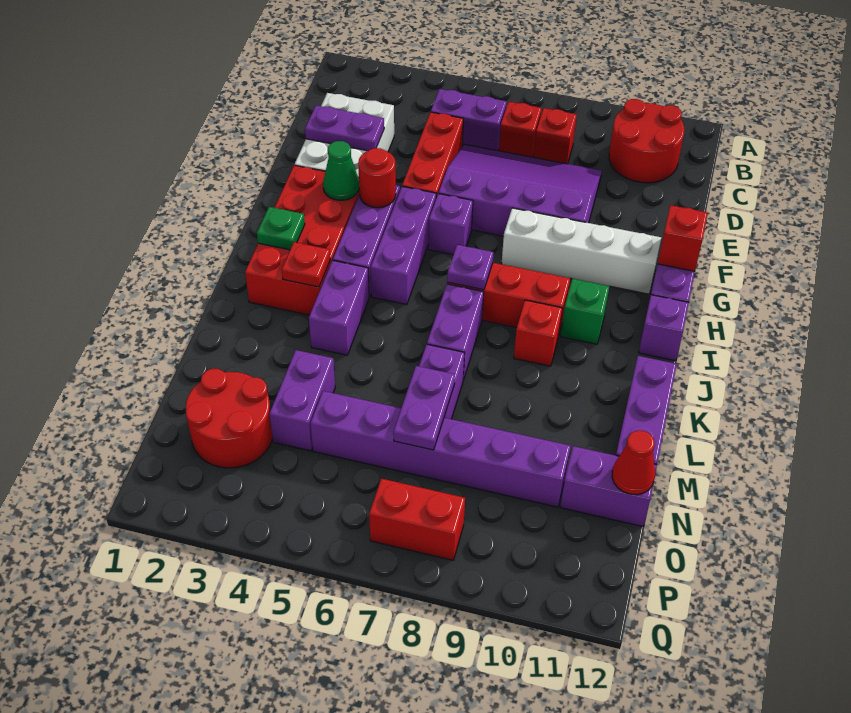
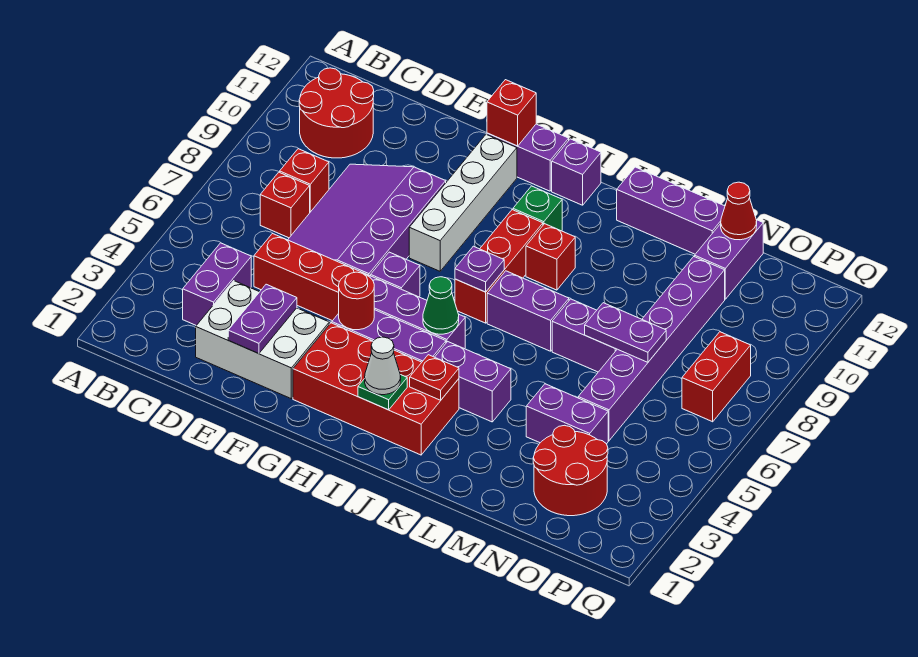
purple 1x2 brick [431,89,507,151] -> purple 1x2 brick moved to [183,243,251,326]
green 1x1 cone [323,141,359,200] -> green 1x1 cone moved to [423,277,459,334]
none -> white 1x1 cone [365,337,401,395]

